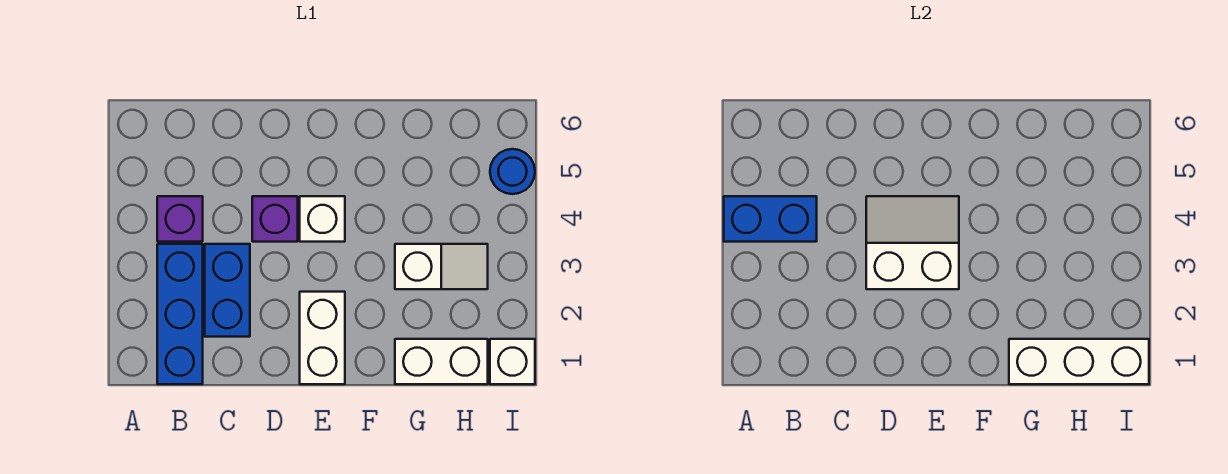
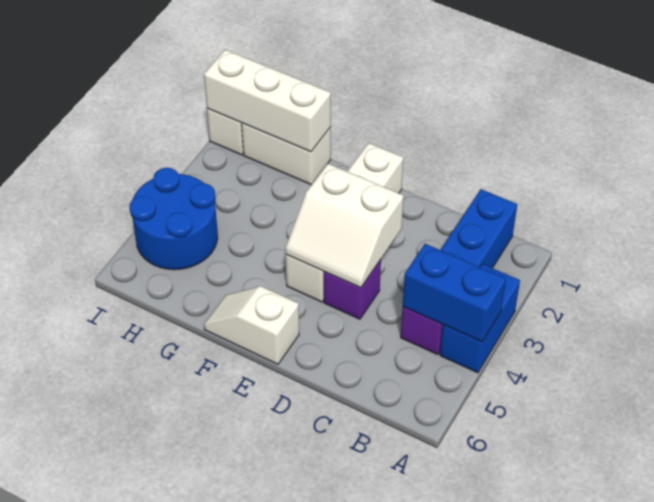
blue 1x2 brick [205,244,250,337] -> blue 1x2 brick moved to [440,264,520,373]
white 1x2 slope [395,244,488,289] -> white 1x2 slope moved to [204,286,299,364]
blue 1x1 round brick [490,149,535,194] -> blue 2x2 round brick [129,168,218,270]

